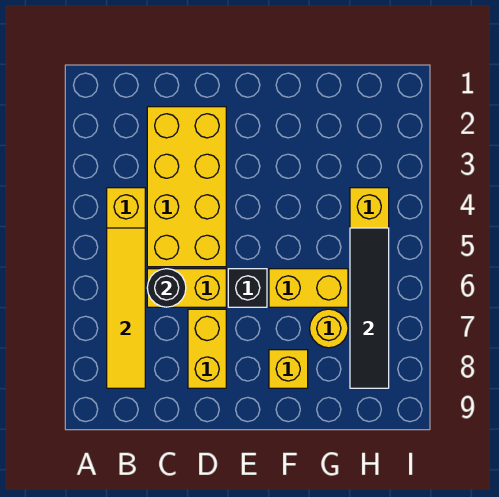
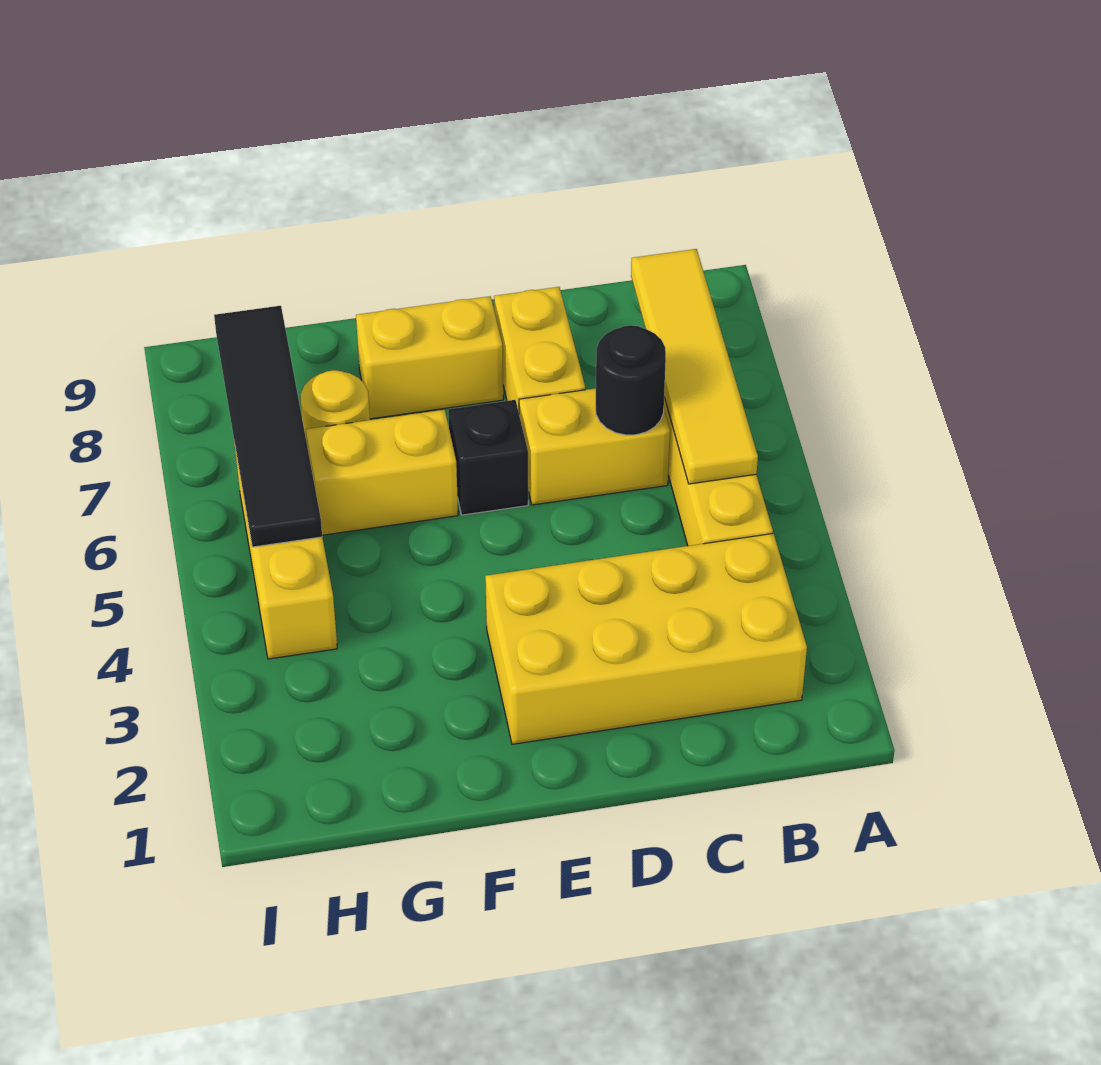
yellow 2x4 brick [147,107,226,267] -> yellow 2x4 brick turned to [485,534,807,744]
yellow 1x1 brick [269,350,308,388] -> yellow 1x2 brick [356,296,503,419]

